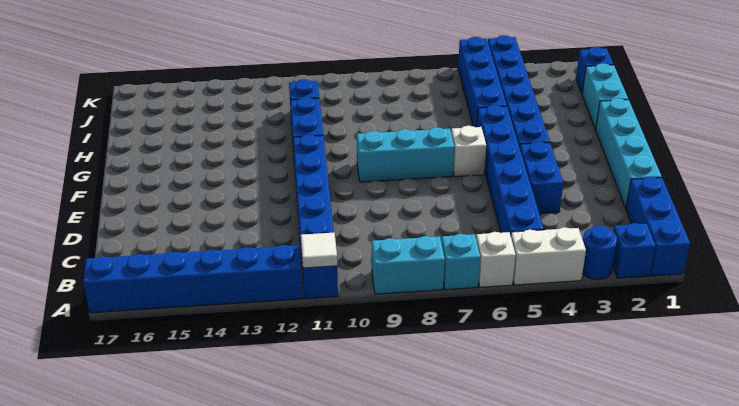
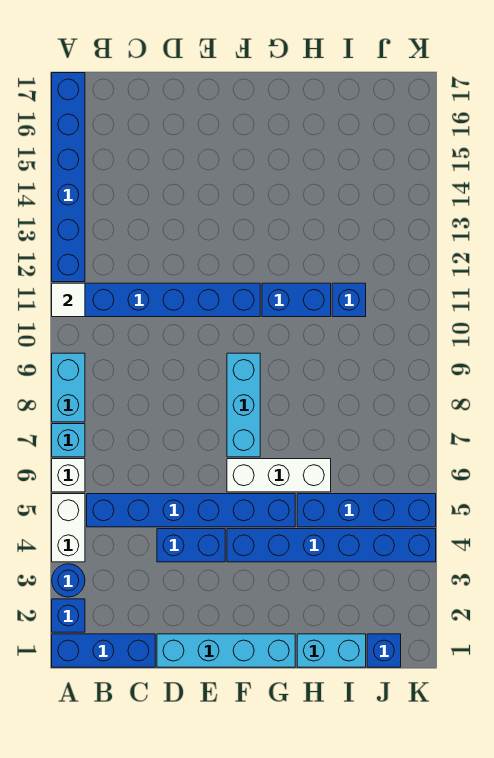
white 1x1 brick [451,126,486,177] -> white 1x3 brick [227,459,331,492]

